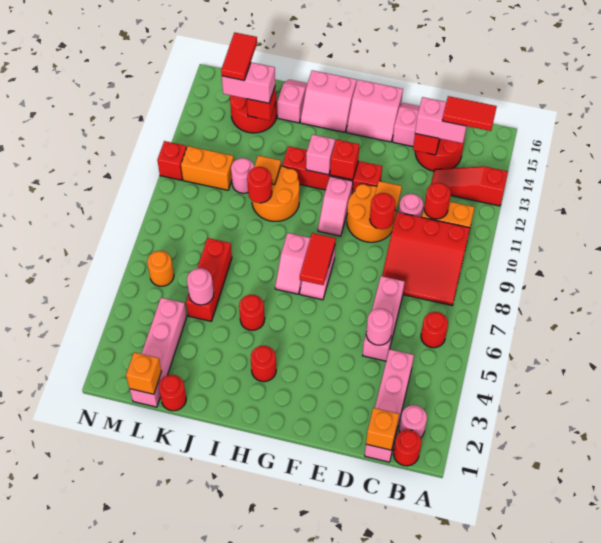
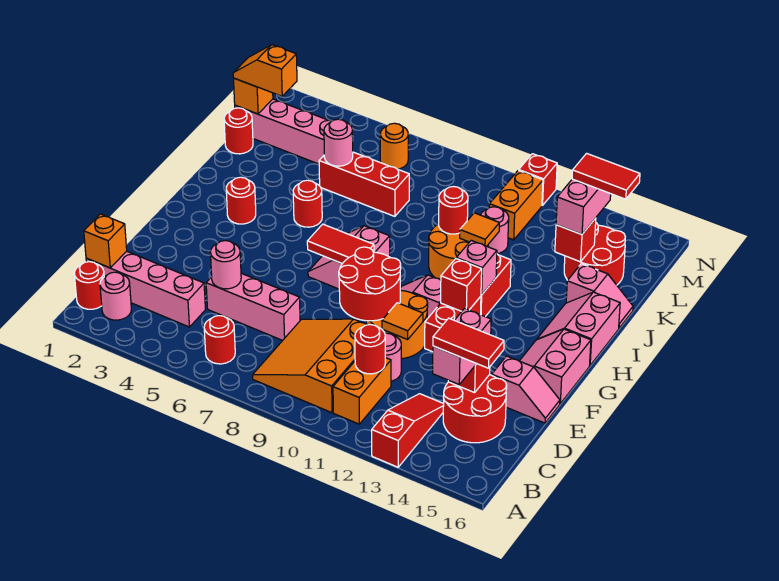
red 3x3 slope [382,212,470,305] -> orange 3x3 slope [253,319,366,413]
red 1x2 tile [442,96,497,131] -> red 1x2 tile turned to [433,318,504,368]
red 1x1 round brick [370,193,395,229] -> red 2x2 round brick [339,247,401,321]
none -> orange 1x2 slope [233,45,297,96]

